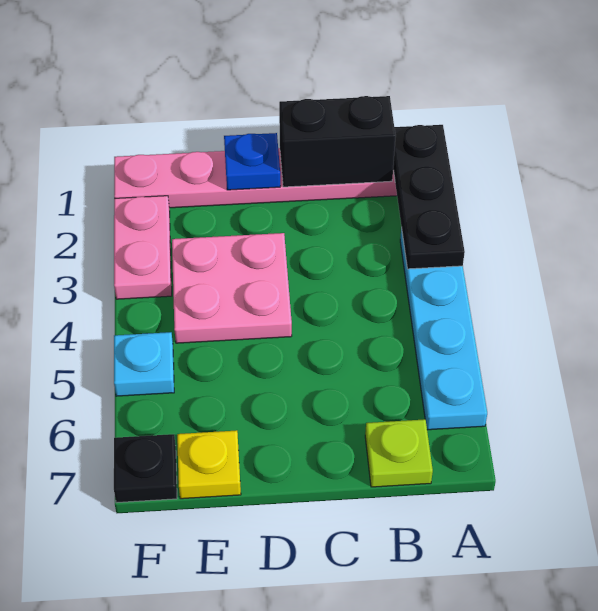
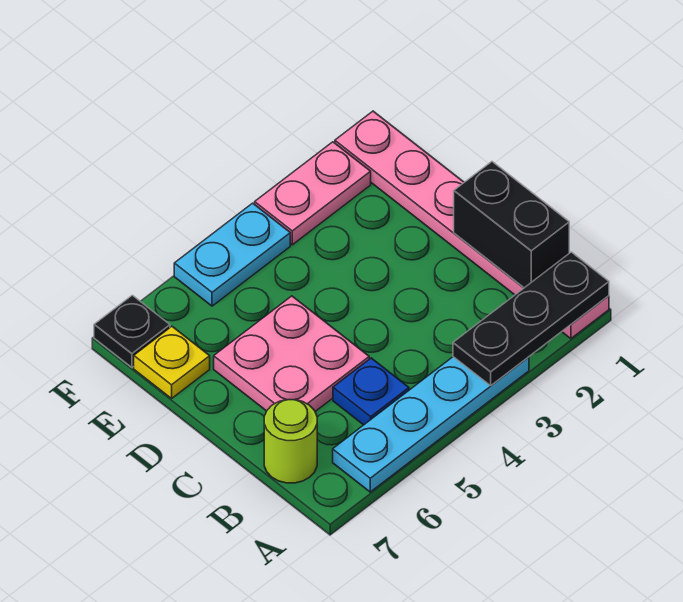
lime 1x1 plate [365,419,433,487] -> lime 1x1 round brick [264,400,317,483]
blue 1x1 plate [224,133,280,190] -> blue 1x1 plate moved to [333,358,409,425]
pink 2x2 plate [172,233,292,343] -> pink 2x2 plate moved to [214,296,369,411]
cyan 1x1 plate [114,332,174,396] -> cyan 1x2 plate [174,203,290,306]

